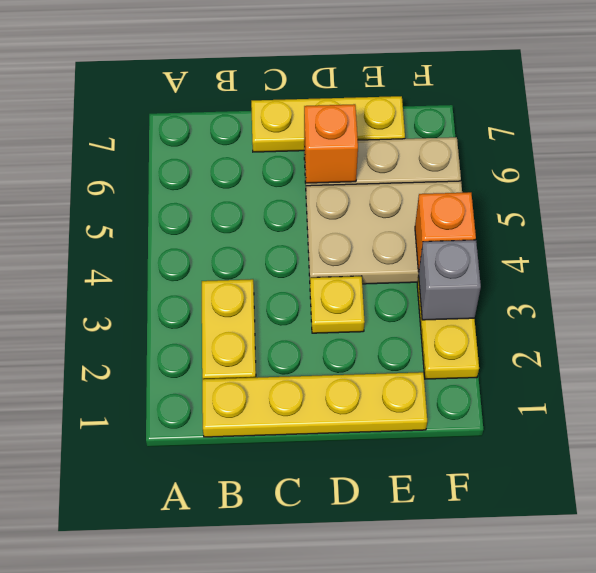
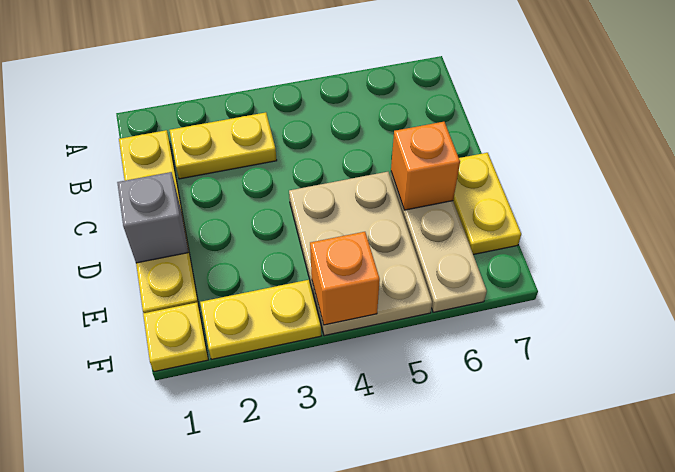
yellow 1x3 plate [251,96,405,152] -> yellow 1x2 plate [453,153,521,255]
yellow 1x1 plate [310,276,365,333] -> yellow 1x1 plate moved to [143,303,208,372]
grey 1x1 brick [419,240,481,320] -> grey 1x1 brick moved to [117,172,189,263]

